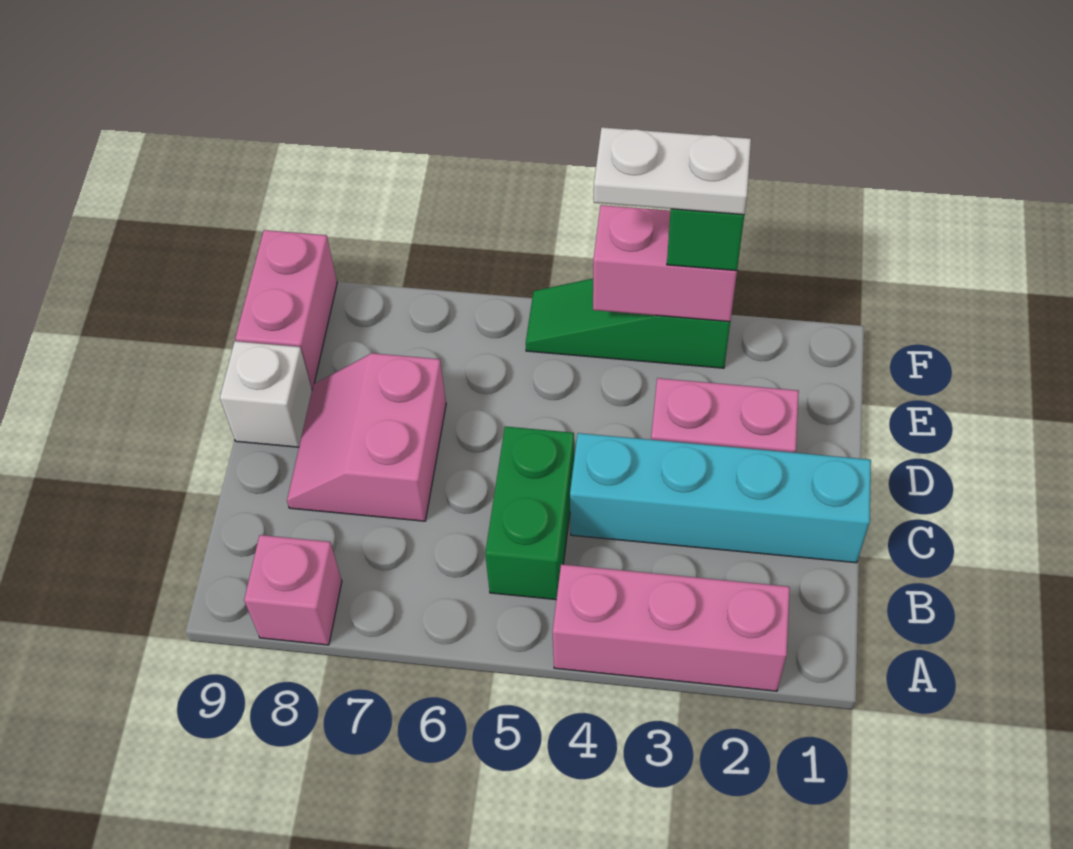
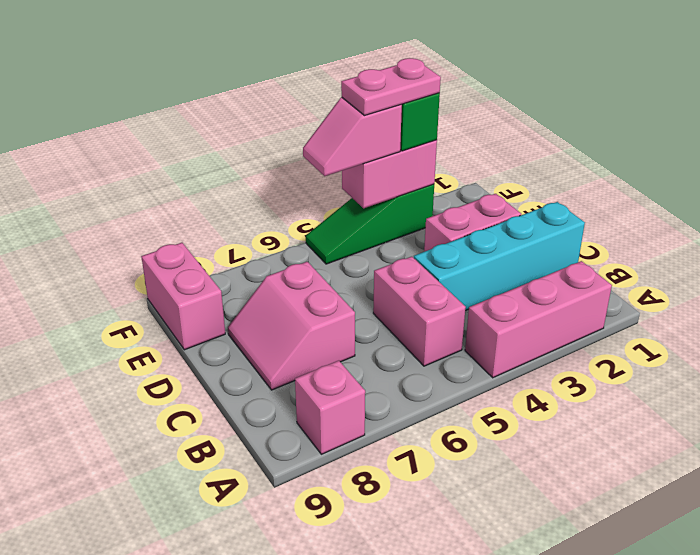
green 1x2 brick [485,427,574,600] -> pink 1x2 brick [373,257,466,366]
white 1x1 brick [220,341,312,447] -> none
white 1x2 plate [594,127,751,215] -> pink 1x2 plate [341,58,441,116]
none -> pink 1x2 slope [303,97,402,176]

